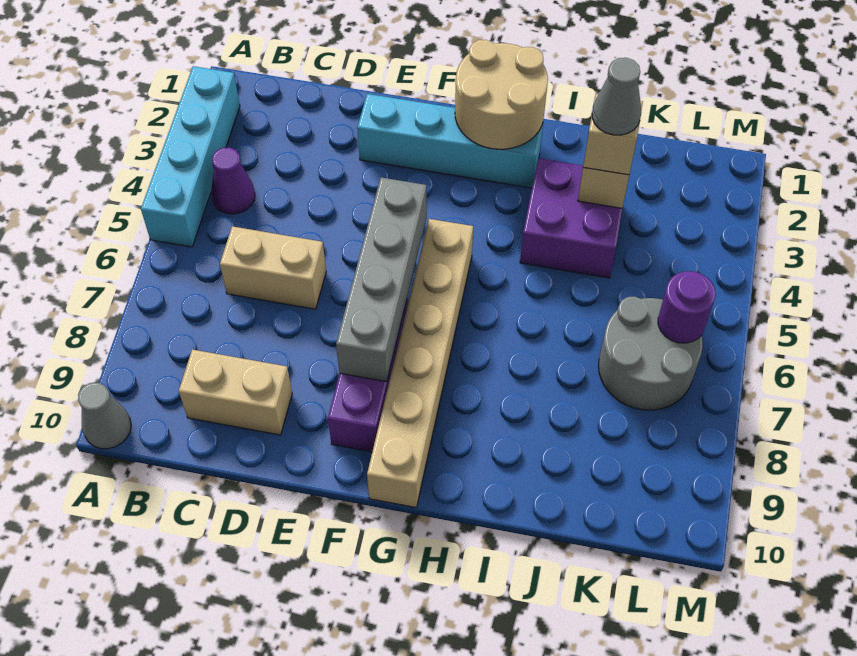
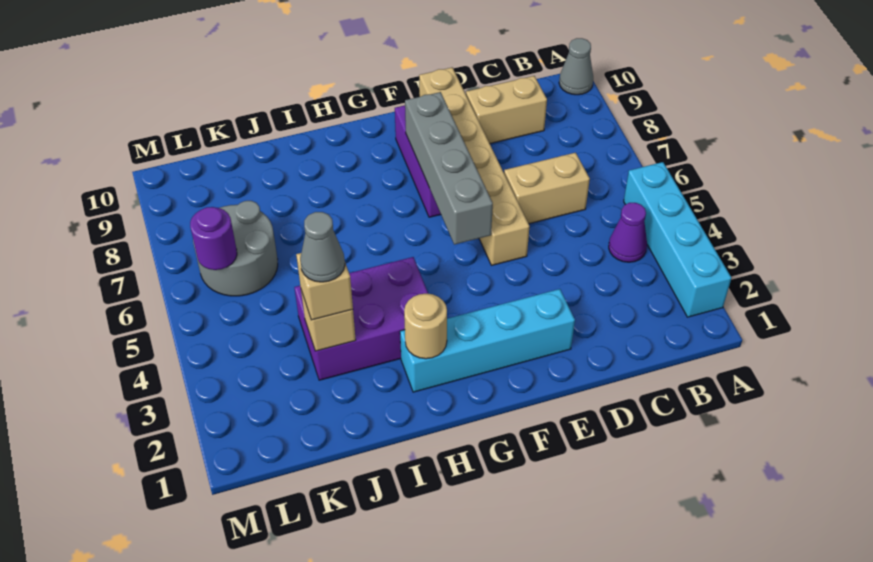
tan 2x2 round brick [455,40,548,149] -> tan 1x1 round brick [404,294,447,359]
tan 1x6 brick [367,219,473,507] -> tan 1x6 brick moved to [419,67,530,265]
purple 2x2 brick [520,158,622,278] -> purple 2x3 brick [294,257,428,380]

